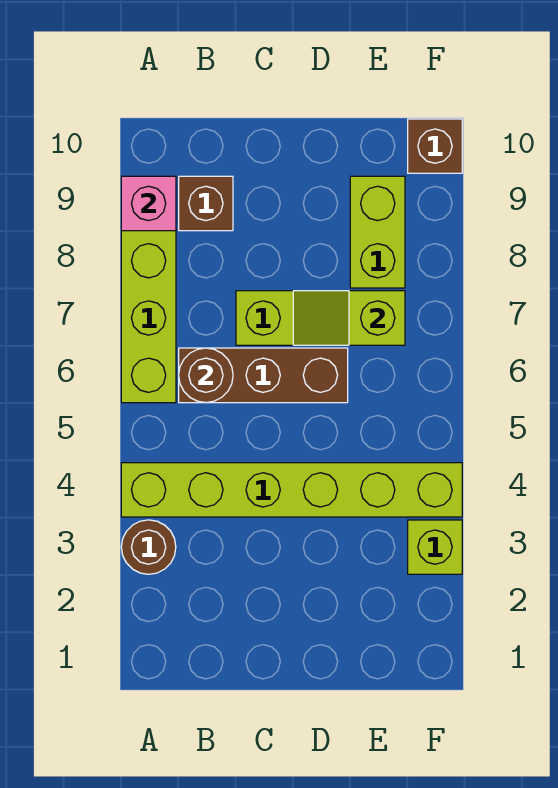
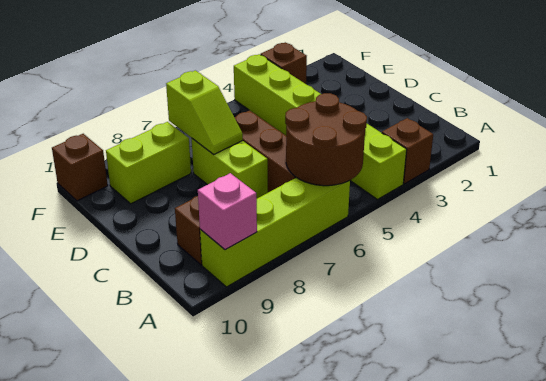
brown 1x1 round brick [121,520,176,574] -> brown 1x1 brick [382,118,433,184]
brown 1x1 round brick [179,348,233,403] -> brown 2x2 round brick [285,93,367,186]
lime 1x1 brick [408,520,462,574] -> brown 1x1 brick [261,42,307,84]

